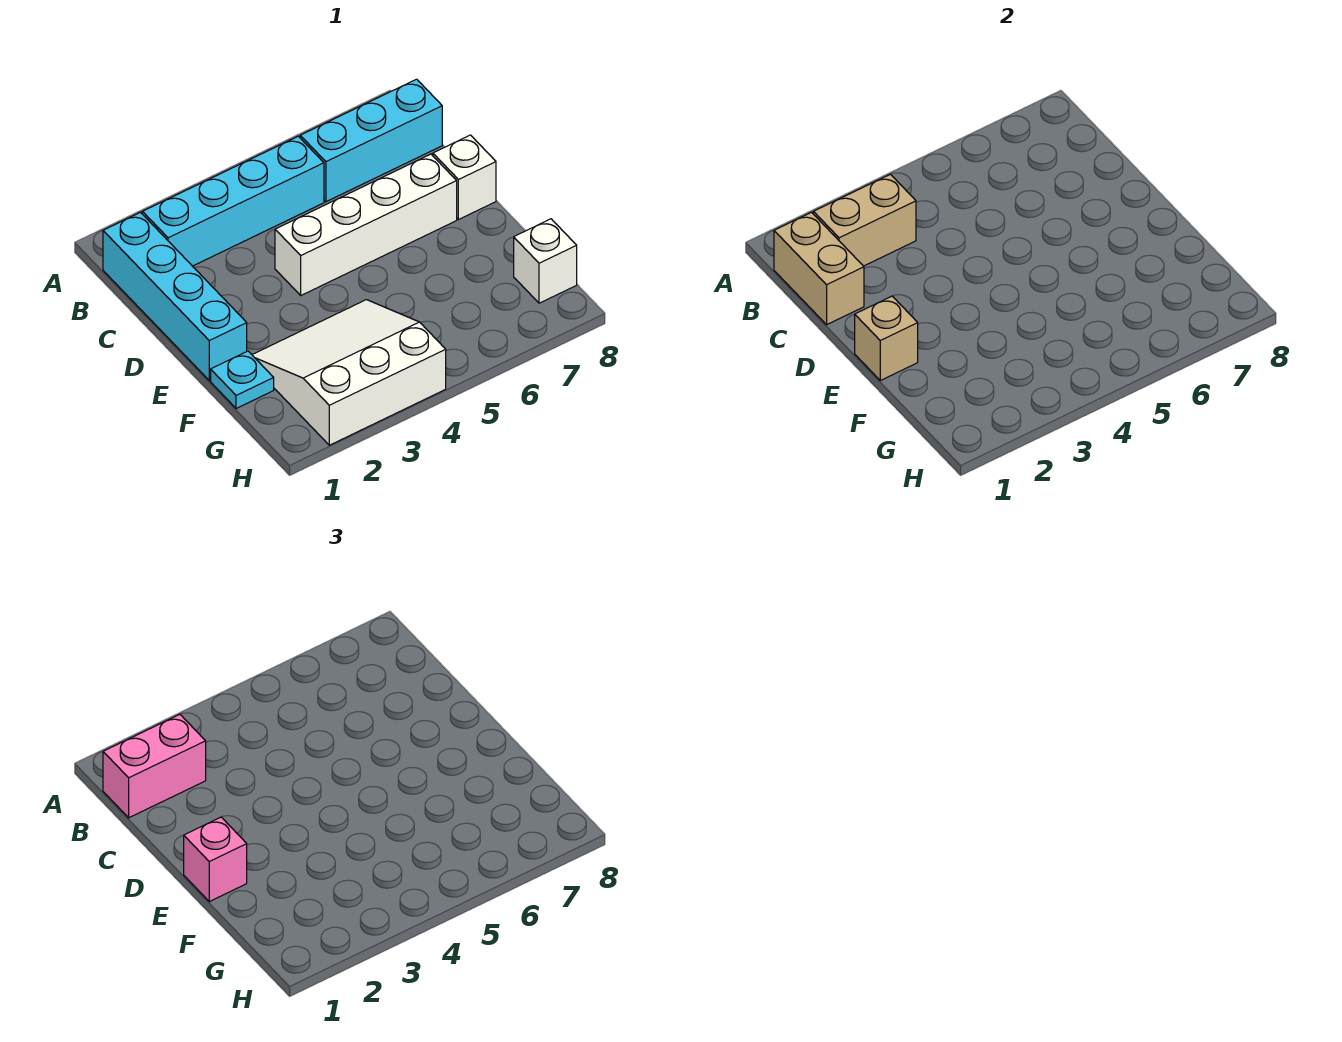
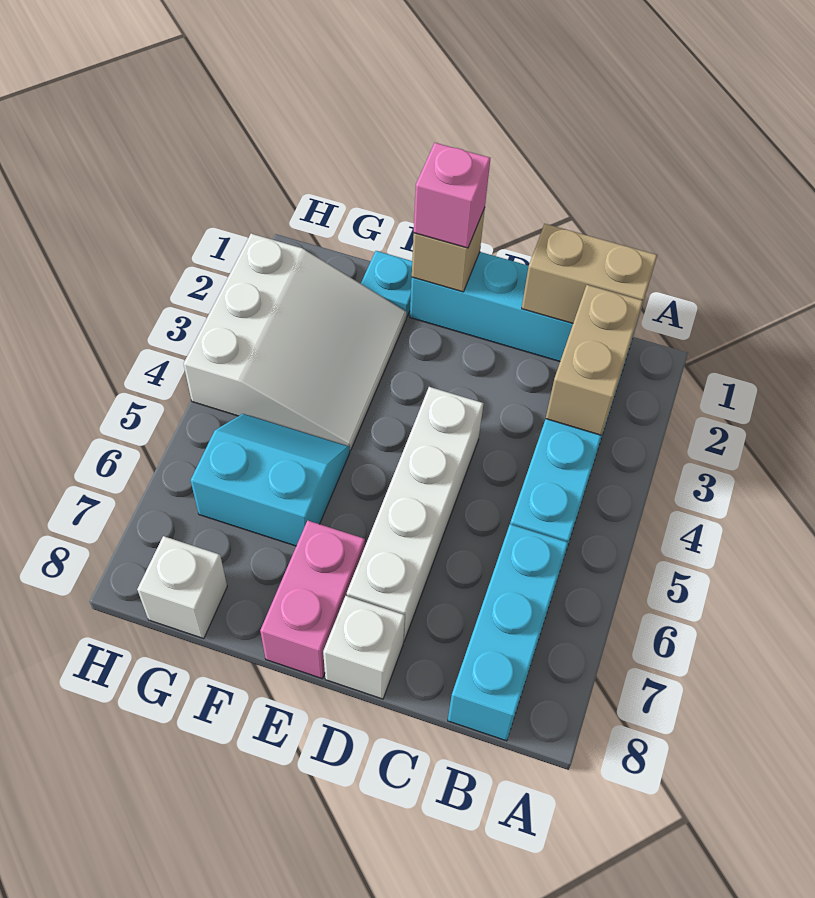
pink 1x2 brick [103,714,206,818] -> pink 1x2 brick moved to [260,521,365,679]
none -> cyan 2x2 slope [191,414,350,546]

